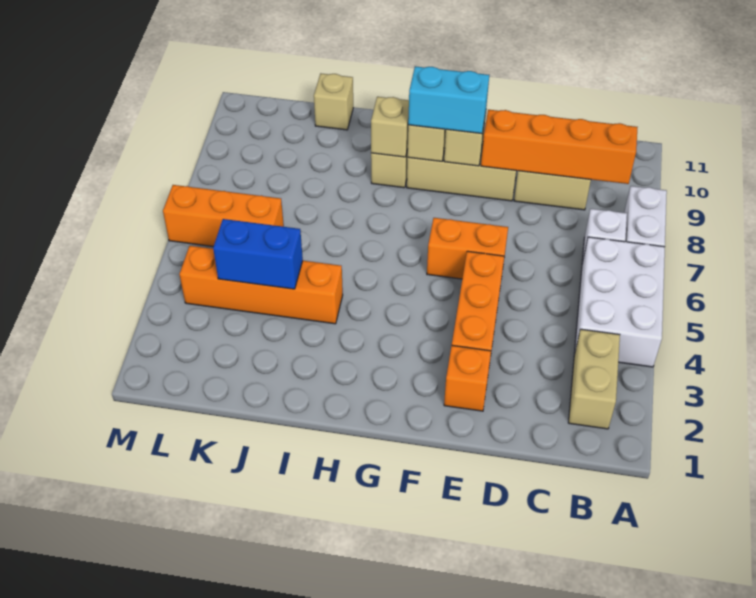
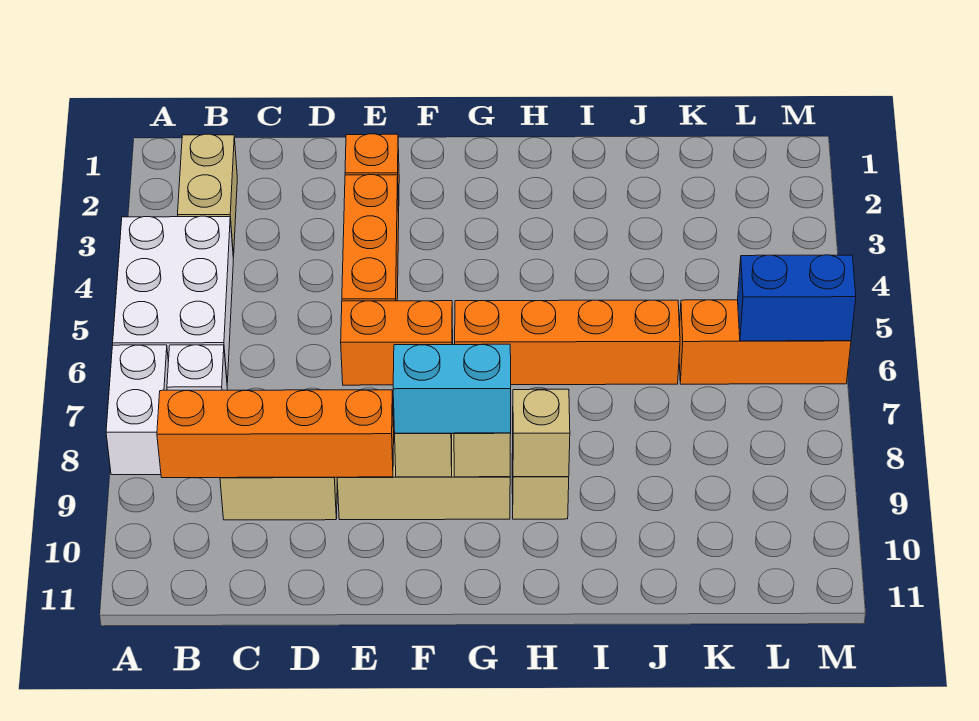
orange 1x4 brick [179,246,343,324] -> orange 1x4 brick moved to [455,300,680,385]
blue 1x2 brick [213,219,303,289] -> blue 1x2 brick moved to [738,255,856,341]
tan 1x1 brick [314,74,353,130] -> none

